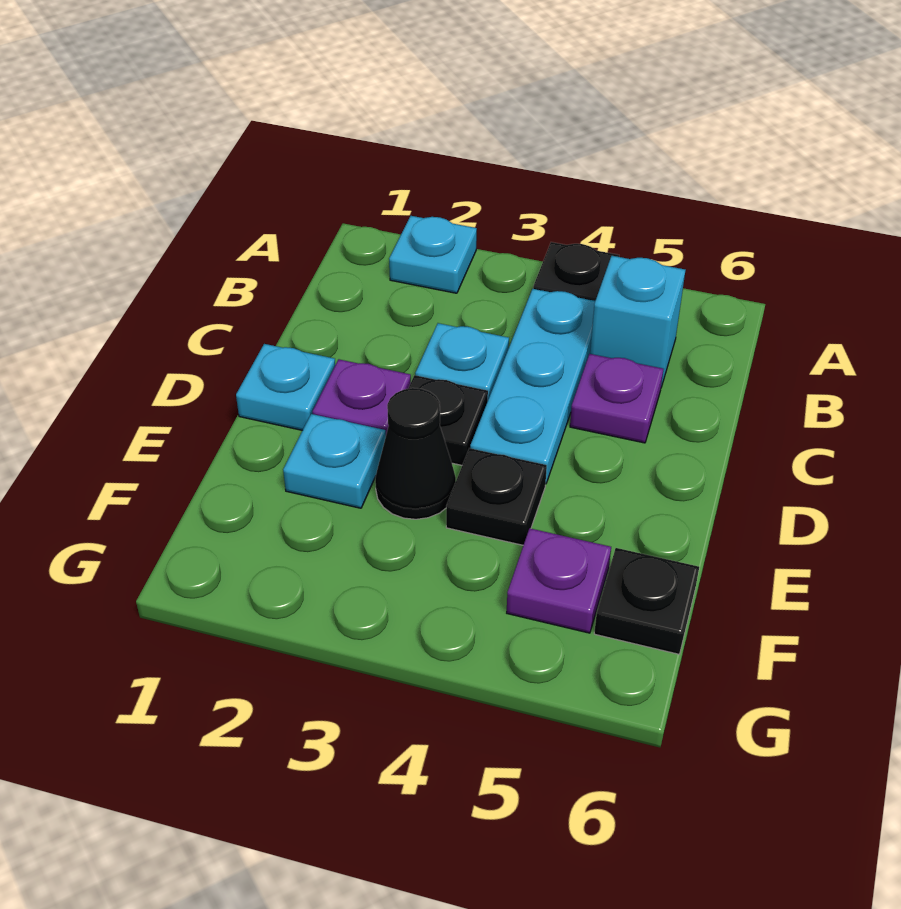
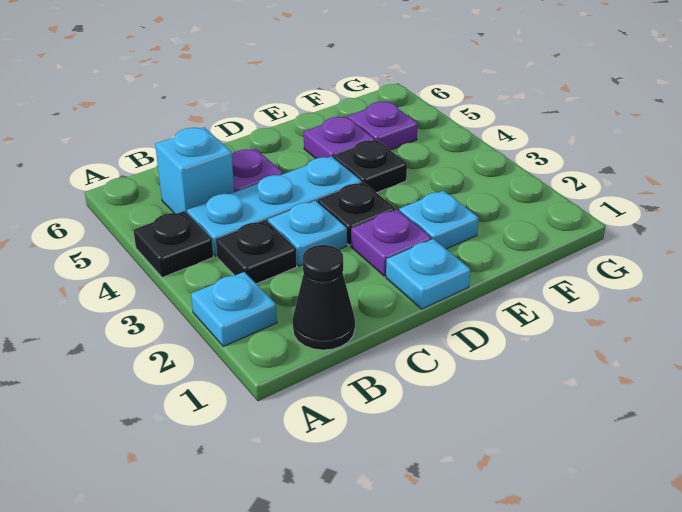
black 1x1 cone [375,388,456,519] -> black 1x1 cone moved to [293,245,355,350]
none -> purple 1x1 plate [304,117,375,159]
black 1x1 plate [594,548,699,654] -> black 1x1 plate moved to [216,220,297,284]

